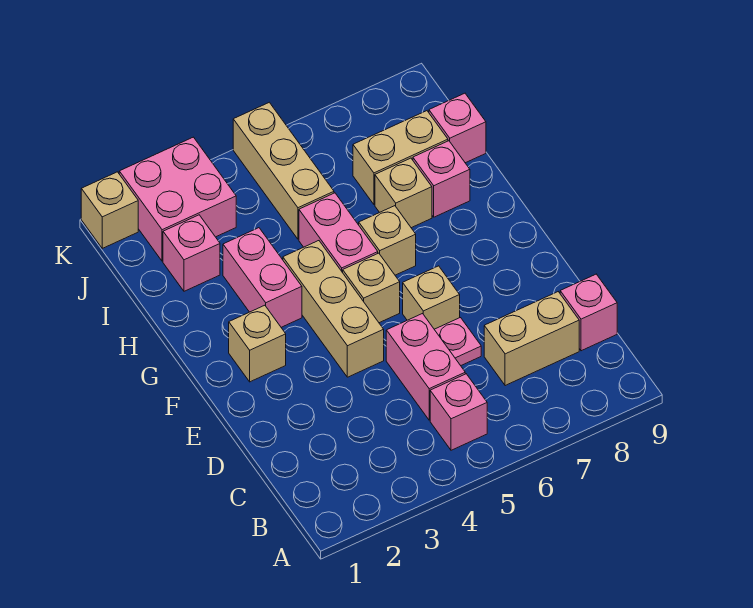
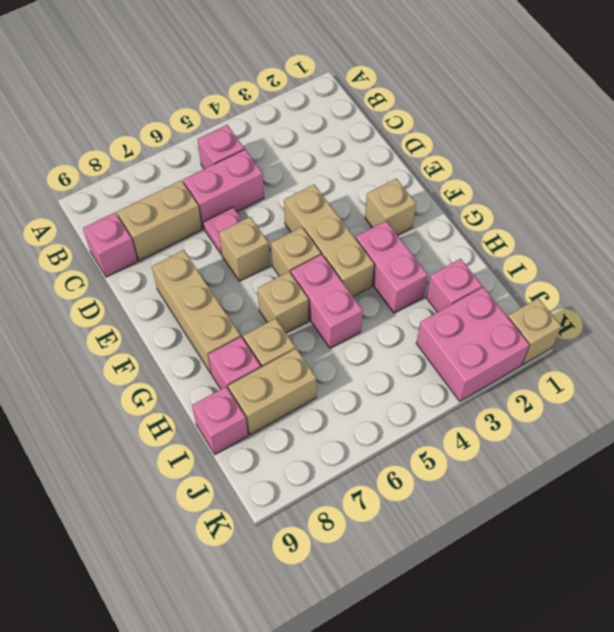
pink 1x2 brick [386,314,465,420] -> pink 1x2 brick turned to [183,149,264,228]
tan 1x3 brick [233,102,334,239] -> tan 1x3 brick moved to [152,250,241,373]

